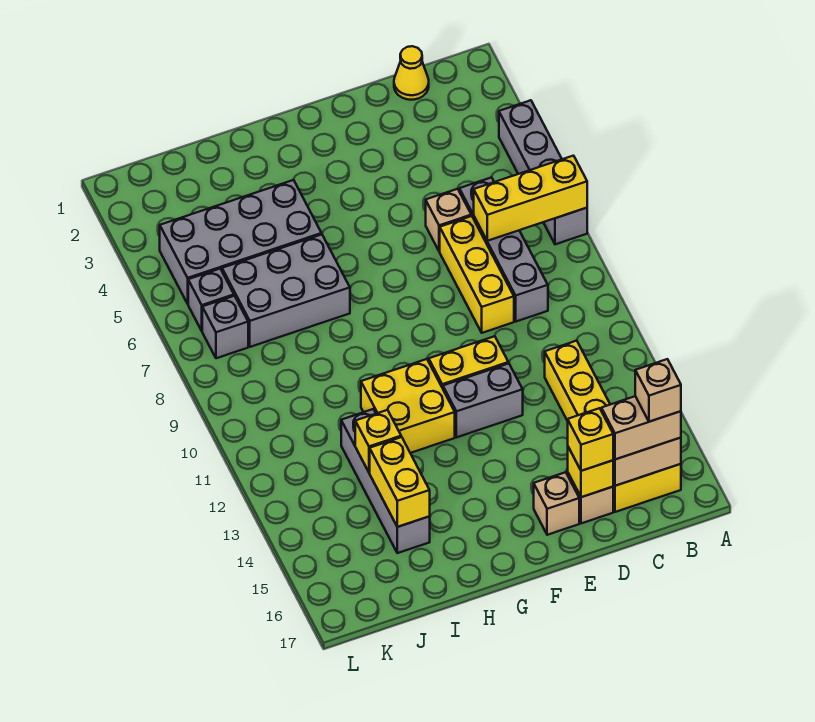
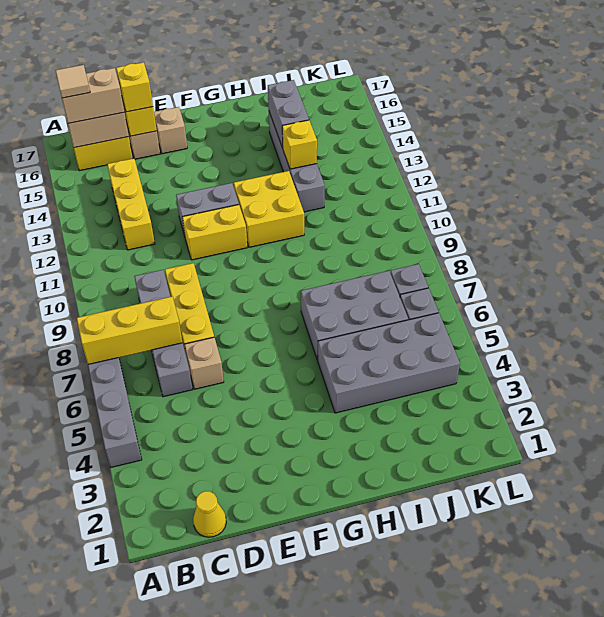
tan 1x1 brick [635,359,681,422] -> tan 1x1 tile [56,65,90,98]
yellow 1x2 brick [370,437,430,527] -> grey 1x2 brick [268,80,309,148]

